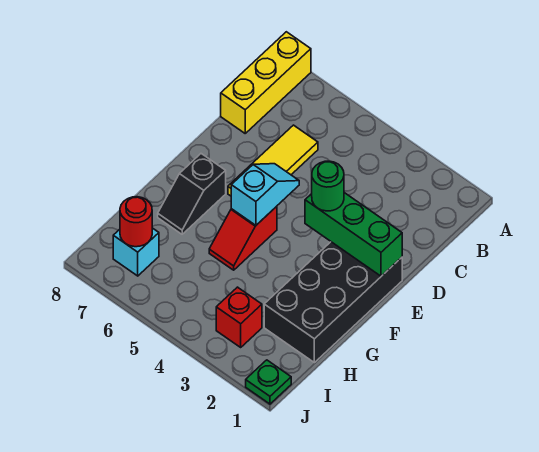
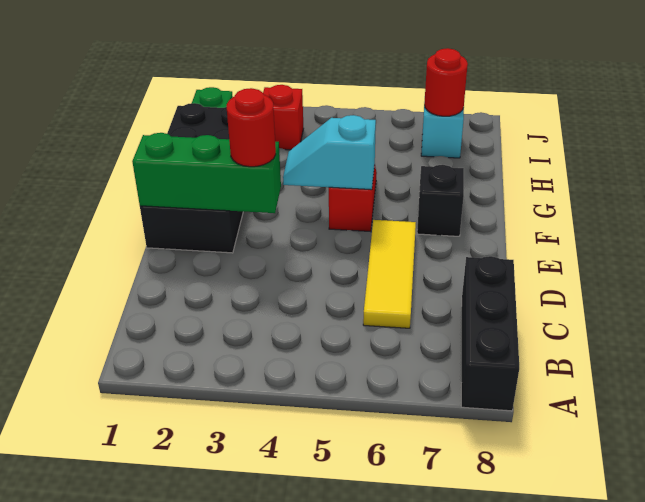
yellow 1x3 brick [221,32,311,133] -> black 1x3 brick [461,256,519,411]
green 1x1 round brick [312,161,344,211] -> red 1x1 round brick [227,88,276,167]
cyan 1x2 slope [231,164,299,225] -> cyan 1x2 slope turned to [283,115,376,190]

